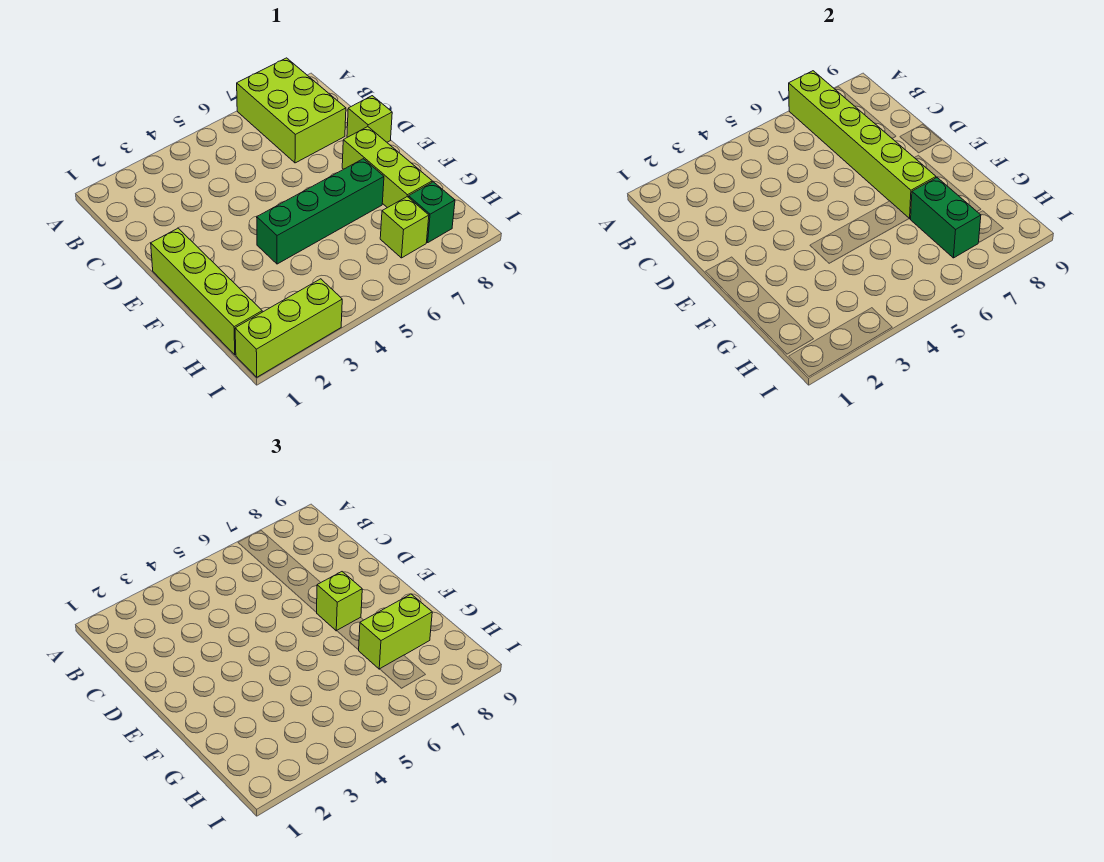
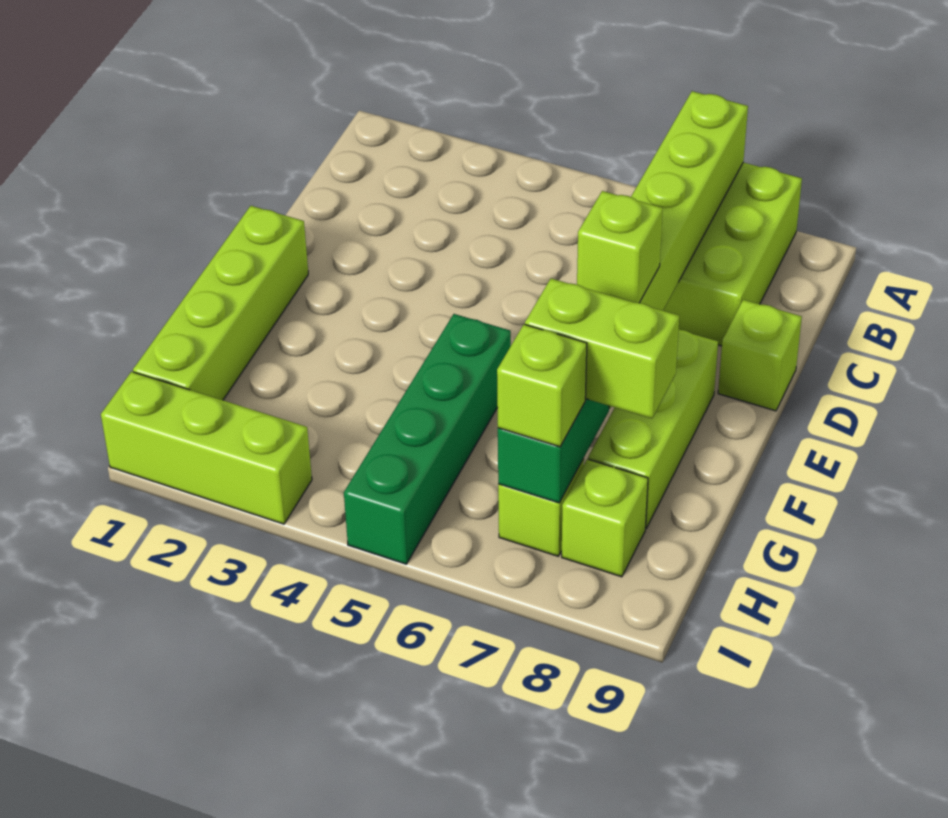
green 1x4 brick [257,159,384,264] -> green 1x4 brick turned to [344,314,511,564]
none -> lime 1x1 brick [497,324,587,447]
green 1x1 brick [409,182,455,243] -> lime 1x1 brick [562,459,648,577]

